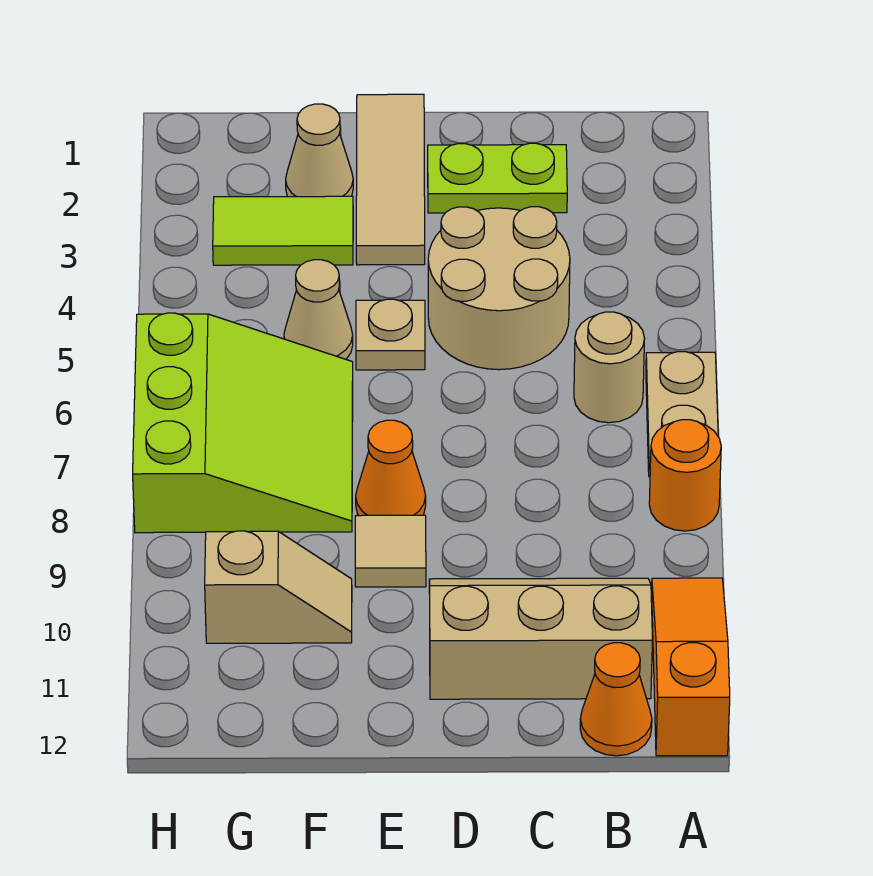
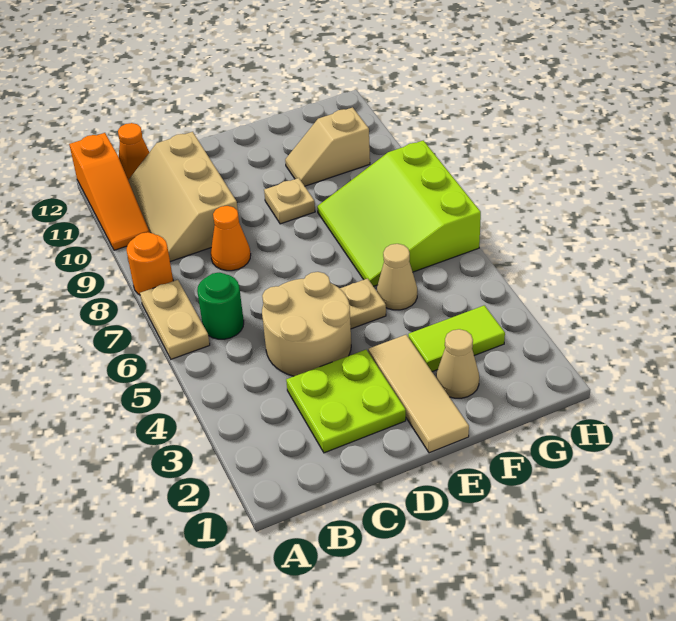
tan 1x1 round brick [574,312,645,423] -> green 1x1 round brick [197,273,244,339]
tan 2x3 slope [429,578,652,699] -> tan 2x3 slope turned to [128,132,238,262]
lime 1x2 plate [428,143,567,213] -> lime 2x2 plate [286,350,406,453]
orange 1x1 cone [356,420,426,516] -> orange 1x1 cone moved to [211,206,251,271]
tan 1x1 tile [355,515,426,587] -> tan 1x1 plate [264,178,315,224]

